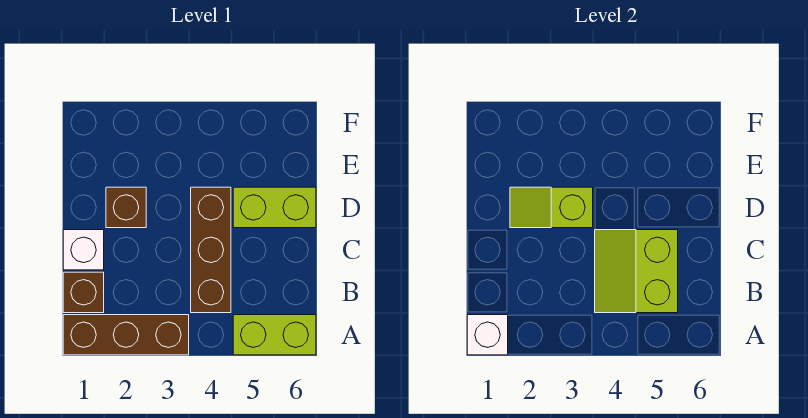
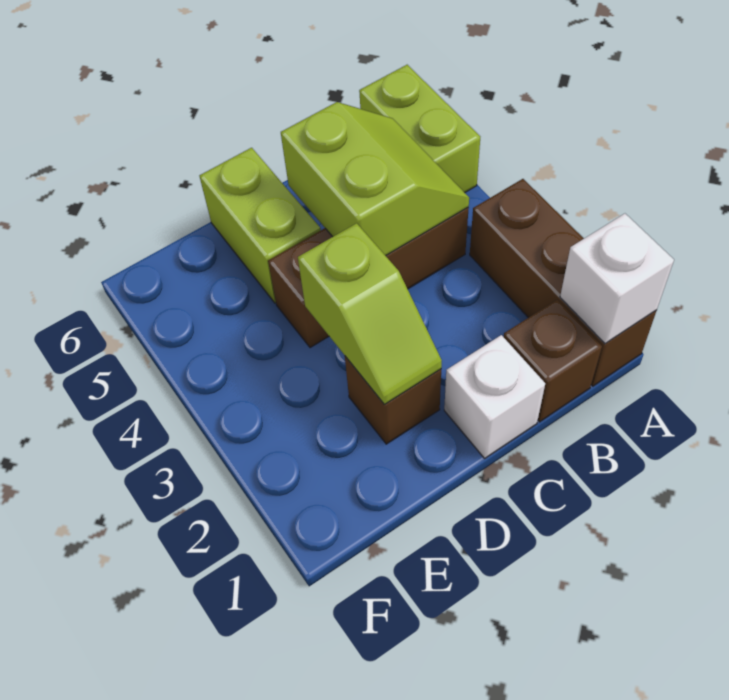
lime 2x2 slope [595,230,678,313] -> lime 2x2 slope turned to [281,102,469,256]

